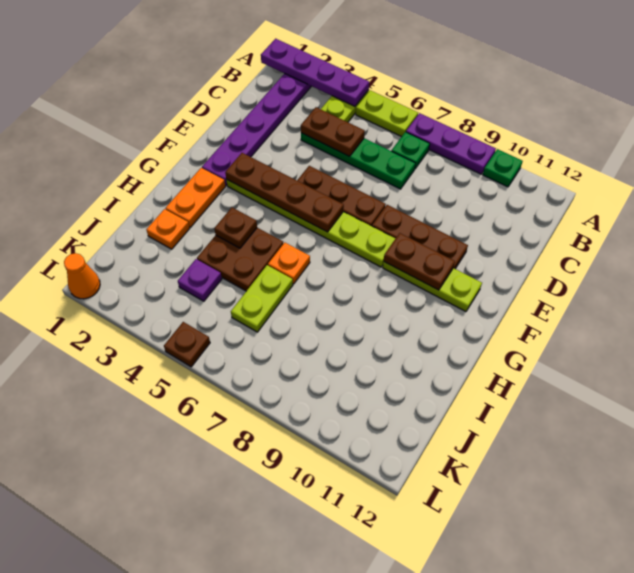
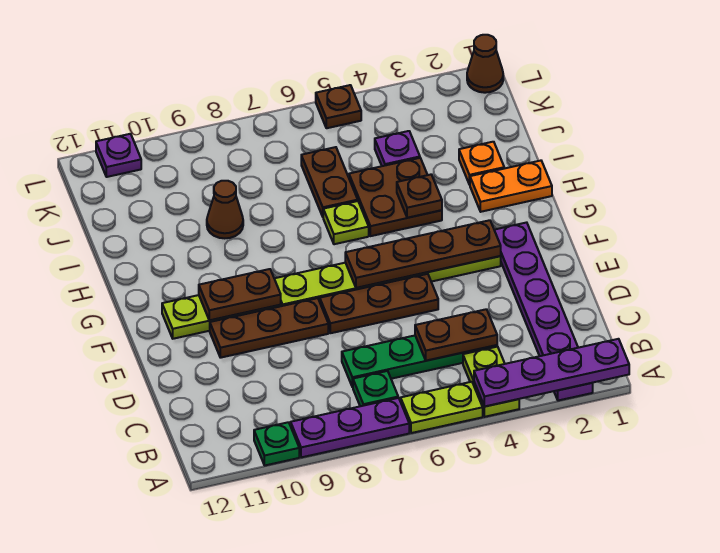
orange 1x2 plate [166,168,225,227] -> orange 1x2 plate turned to [470,161,552,212]
orange 1x1 plate [268,243,310,284] -> lime 1x1 plate [323,201,369,244]
lime 1x2 plate [231,265,293,332] -> brown 1x2 plate [301,147,358,216]
none -> brown 1x1 cone [207,181,243,238]
orange 1x1 cone [64,253,100,299] -> brown 1x1 cone [467,35,503,93]
none -> purple 1x1 plate [96,134,141,177]

